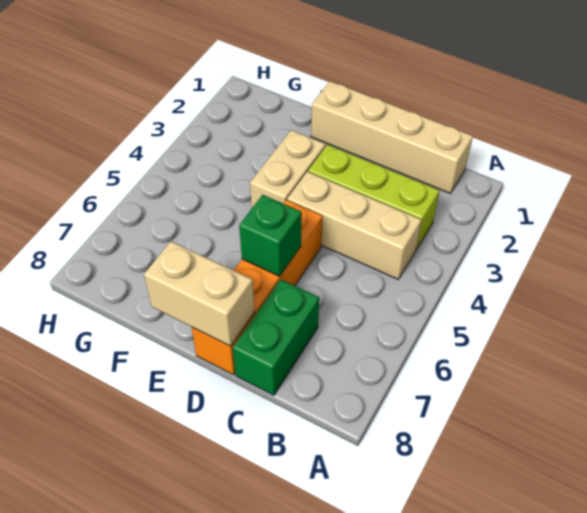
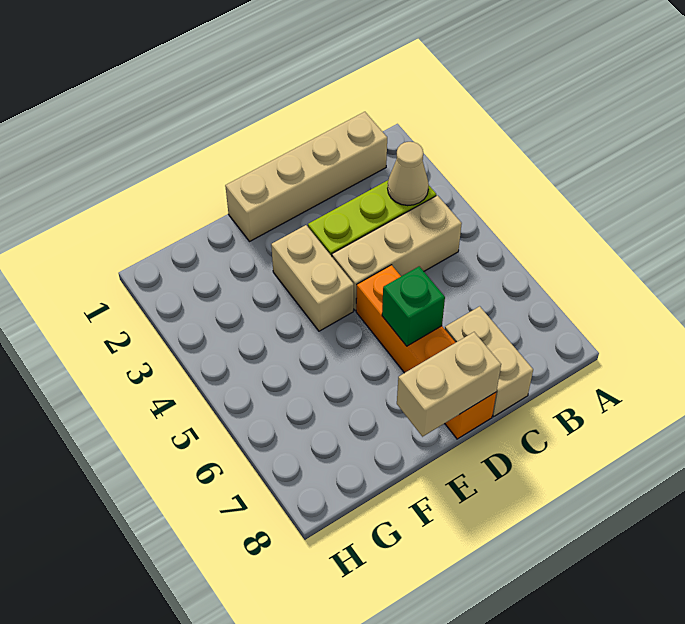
none -> tan 1x1 cone [388,142,429,206]
green 1x2 brick [233,279,319,395] -> tan 1x2 brick [445,306,533,416]

